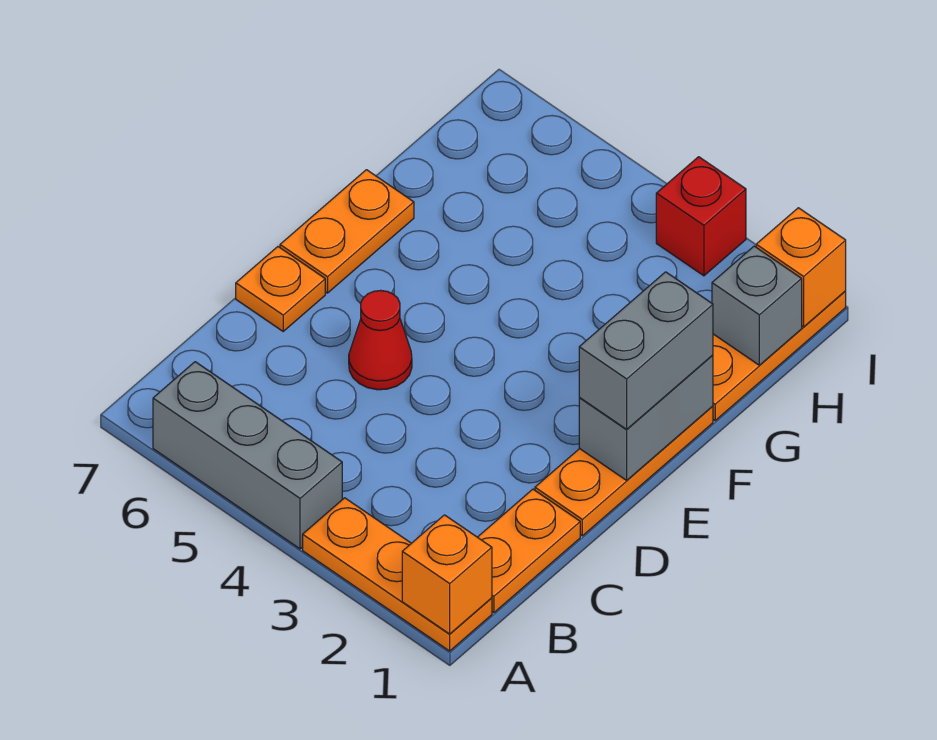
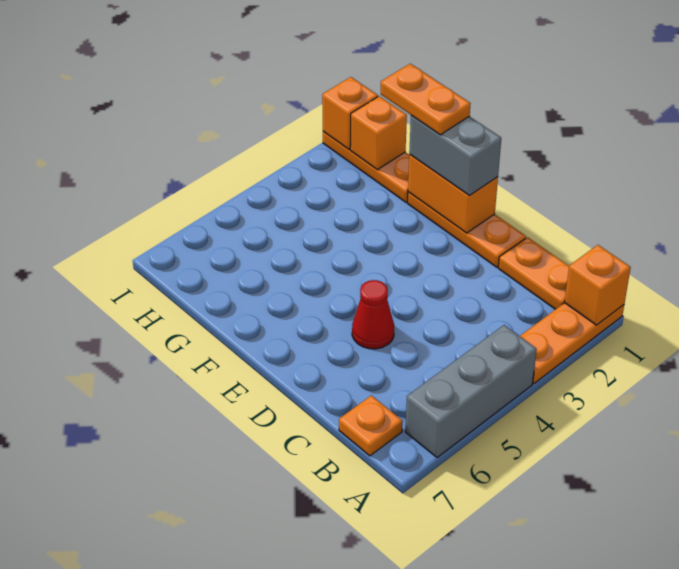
orange 1x1 plate [236,247,325,331] -> orange 1x1 plate moved to [339,396,403,456]
grey 1x2 brick [579,355,713,480] -> orange 1x2 brick [408,154,498,233]
orange 1x2 plate [280,170,414,293] -> orange 1x2 plate moved to [381,64,471,135]
grey 1x1 brick [712,246,802,365] -> orange 1x1 brick [350,96,407,170]
red 1x1 brick [656,157,746,276] -> none

